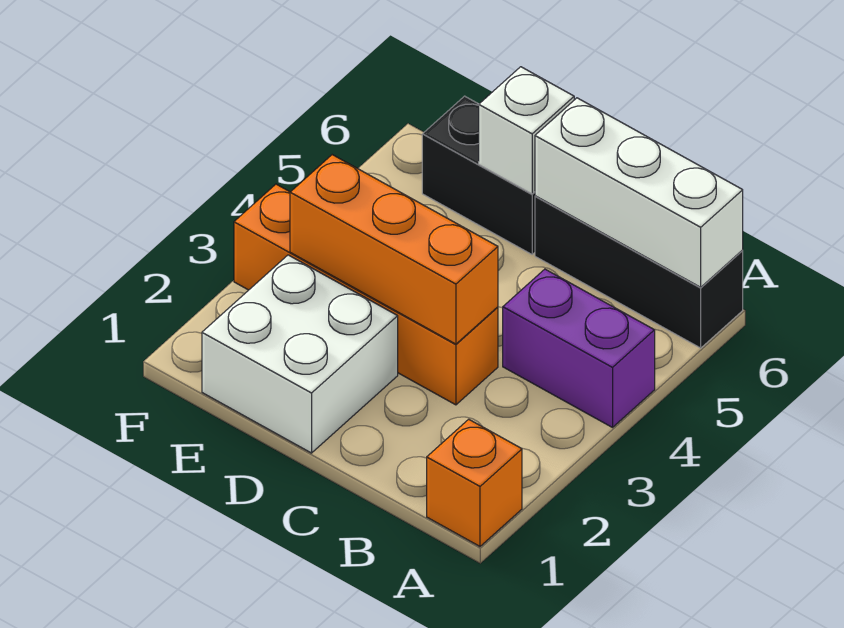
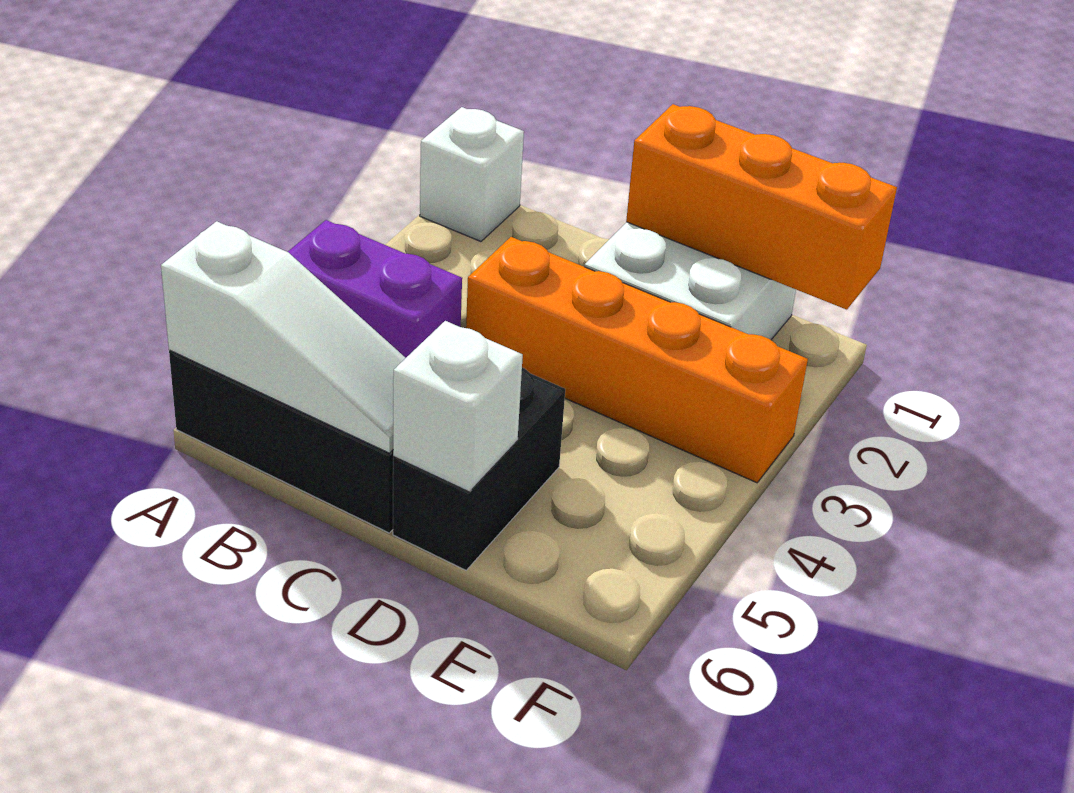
orange 1x1 brick [427,419,522,546] -> white 1x1 brick [420,107,524,241]
white 1x3 brick [535,98,743,287] -> white 1x3 slope [161,221,405,453]
orange 1x3 brick [290,155,498,344] -> orange 1x3 brick moved to [626,104,897,310]
black 1x2 brick [422,96,535,254] -> black 1x2 brick turned to [393,368,565,570]

